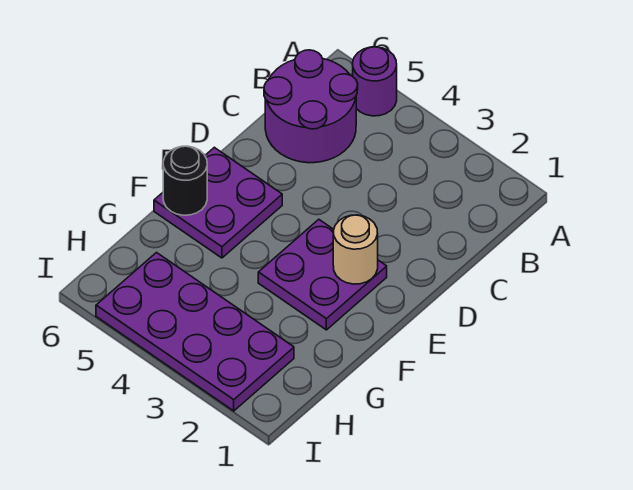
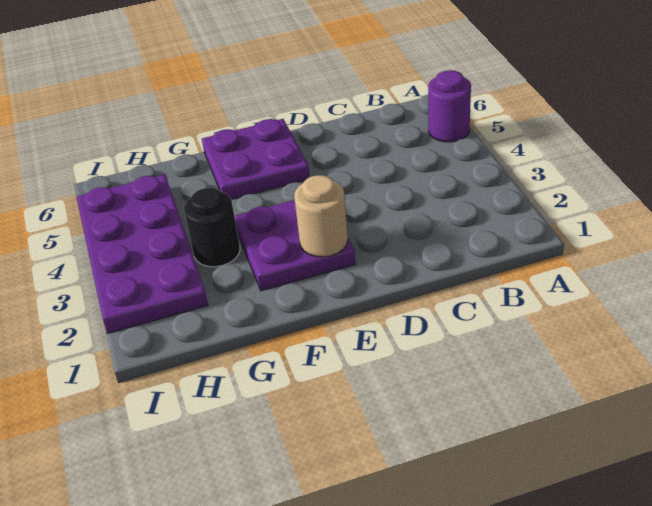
purple 2x2 round brick [264,50,358,163] -> none
black 1x1 round brick [163,146,207,215] -> black 1x1 round brick moved to [184,188,240,267]

